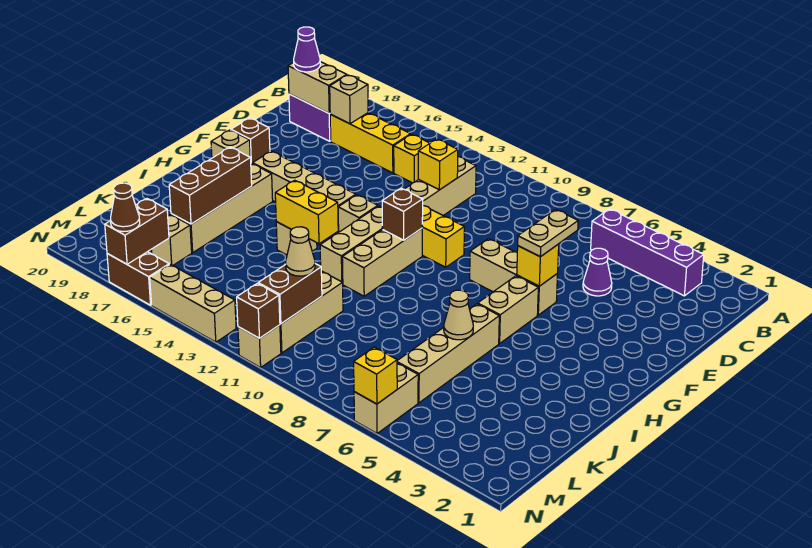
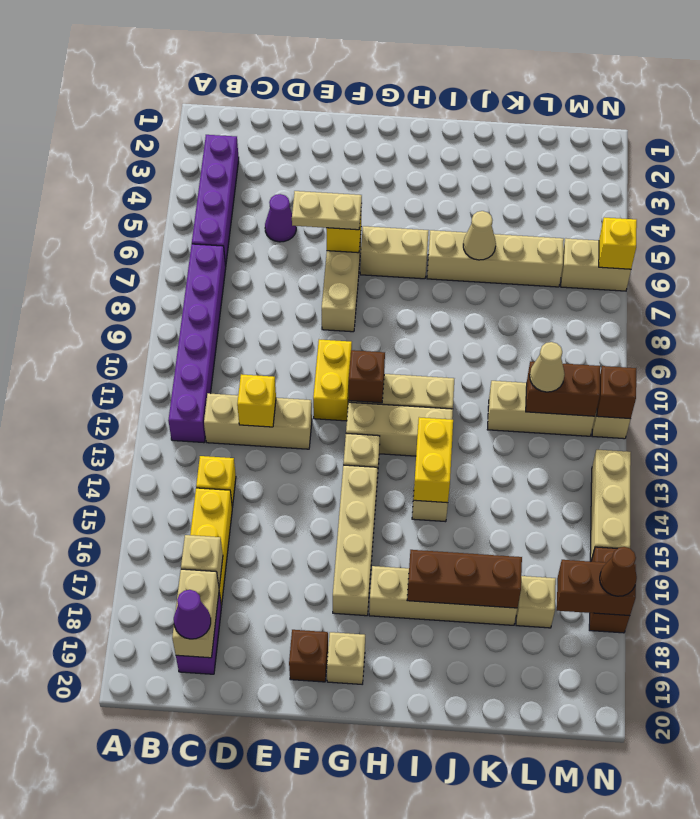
none -> purple 1x6 brick [168,244,226,443]

